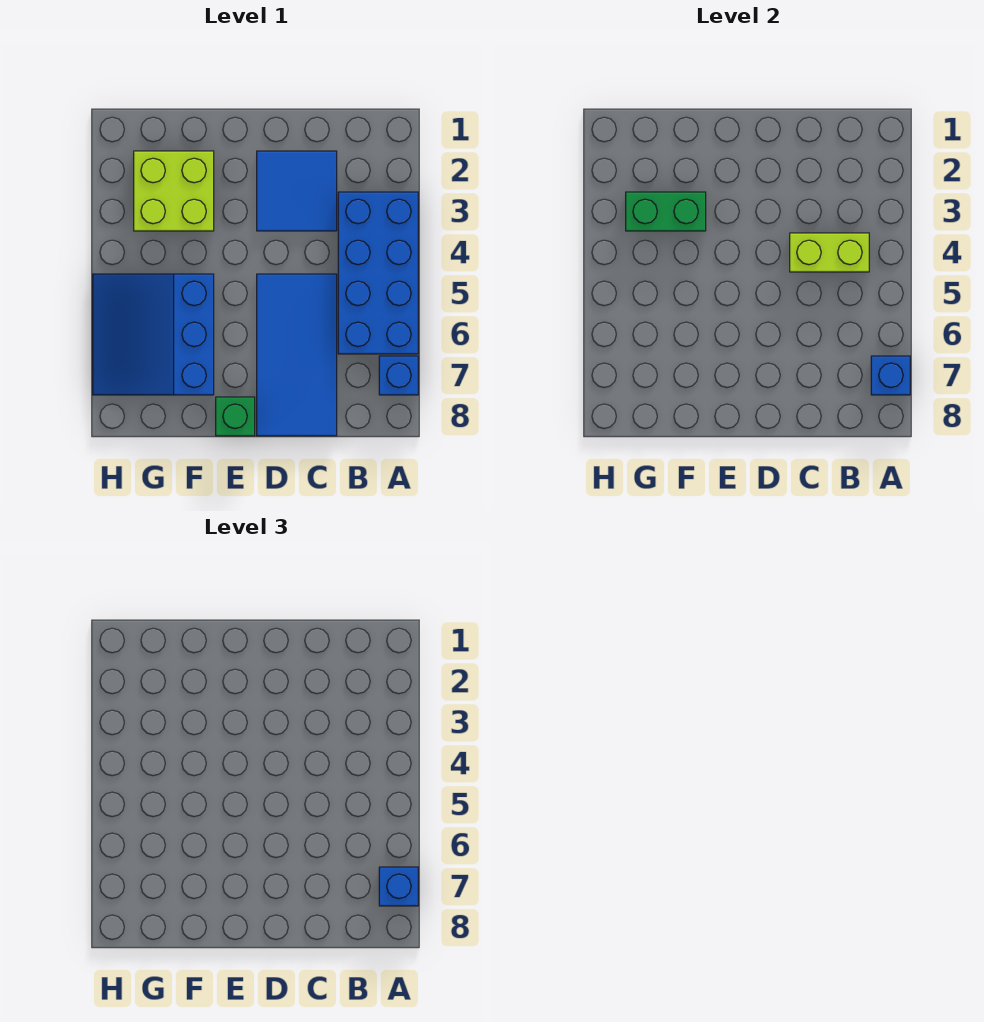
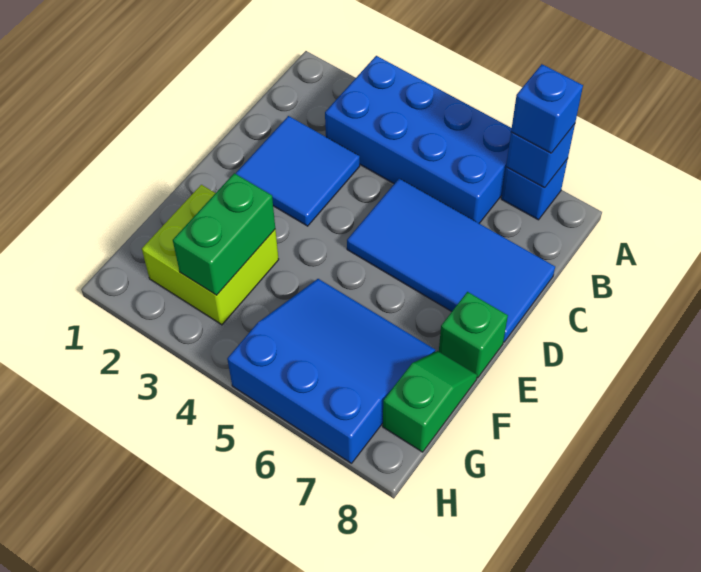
lime 1x2 brick [790,233,869,272] -> none
blue 3x3 slope [93,274,214,395] -> blue 3x3 slope turned to [227,279,436,464]
none -> green 1x2 slope [383,351,477,452]

